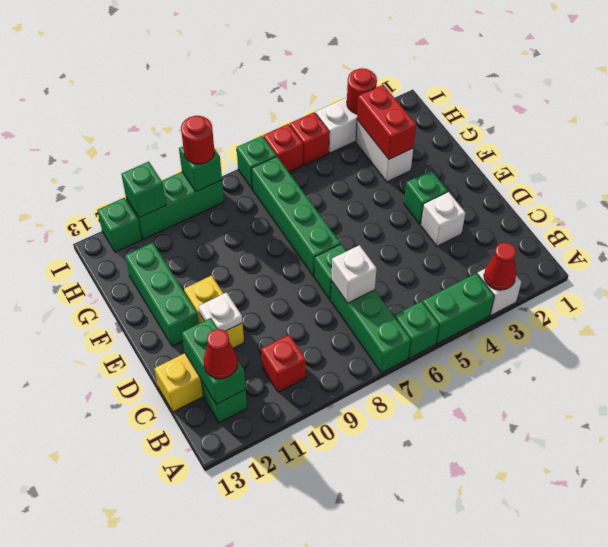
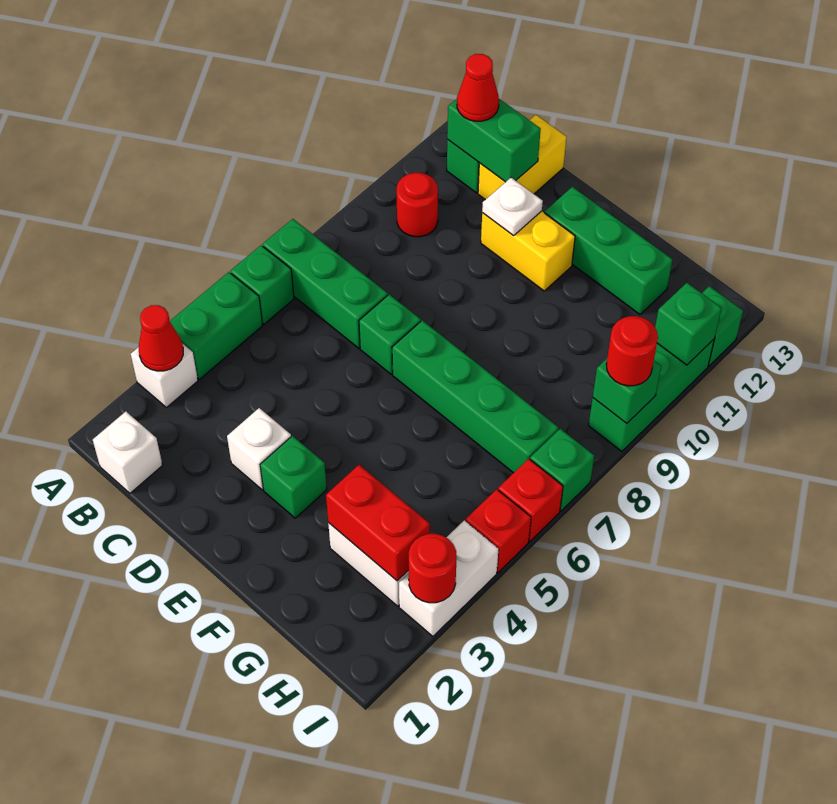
red 1x1 brick [261,335,306,392] -> red 1x1 round brick [397,173,438,237]
white 1x1 brick [331,245,377,303] -> white 1x1 brick moved to [93,412,163,493]

